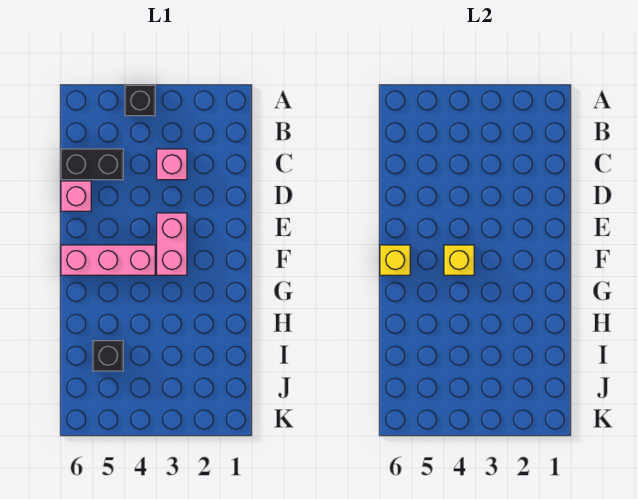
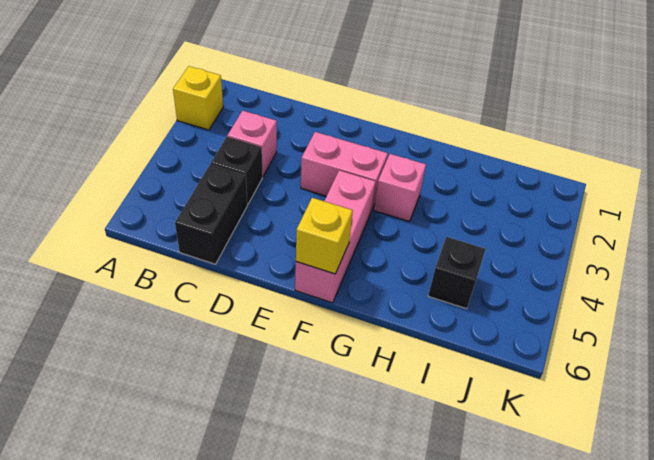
black 1x1 brick [125,85,155,116] -> black 1x1 brick moved to [211,137,262,204]
pink 1x1 brick [61,181,91,211] -> pink 1x1 brick moved to [374,154,426,221]
yellow 1x1 brick [444,245,474,275] -> yellow 1x1 brick moved to [173,66,223,130]

